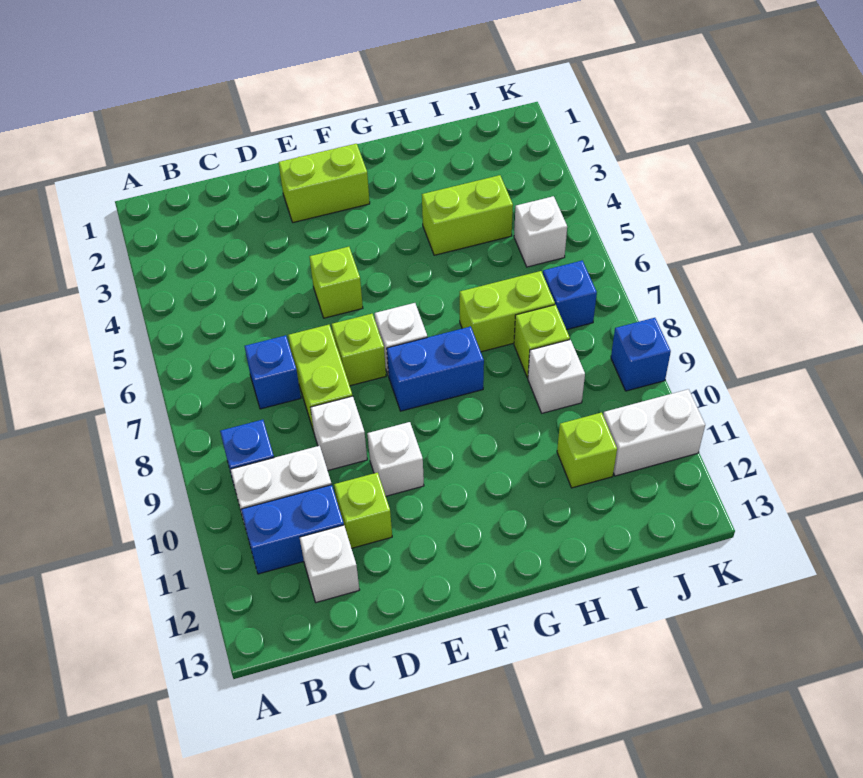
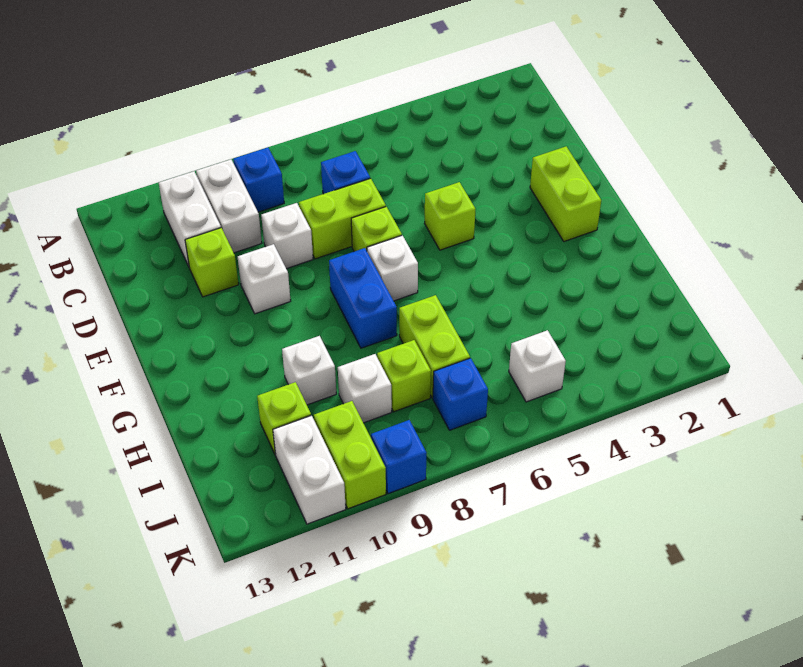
blue 1x2 brick [241,485,344,574] -> white 1x2 brick [159,171,221,266]
white 1x1 brick [300,525,359,602] -> white 1x1 brick moved to [282,336,336,405]
lime 1x2 brick [422,175,513,255] -> lime 1x2 brick moved to [314,401,386,509]

